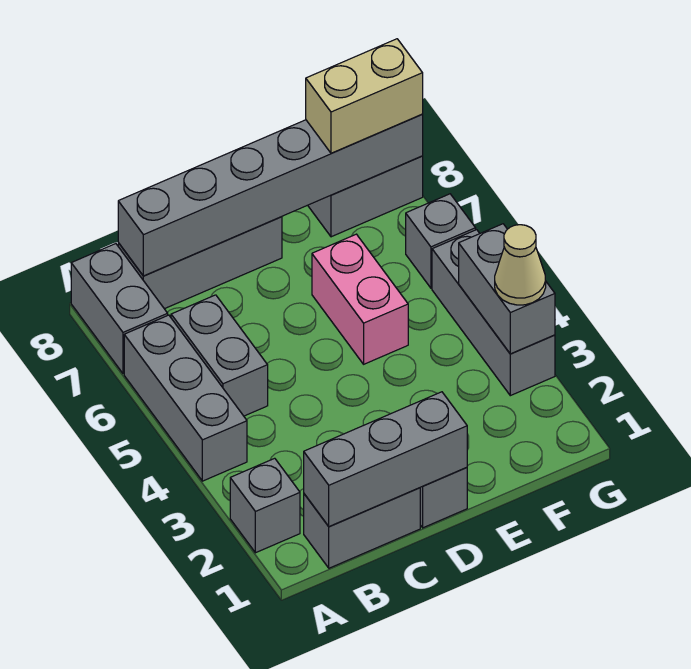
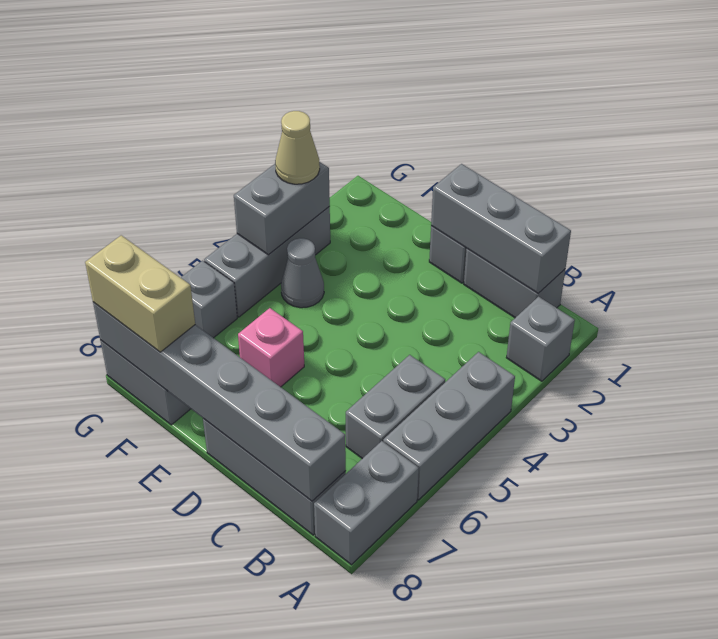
pink 1x2 brick [312,234,408,364] -> pink 1x1 brick [238,308,304,387]
none -> grey 1x1 cone [281,238,324,308]

